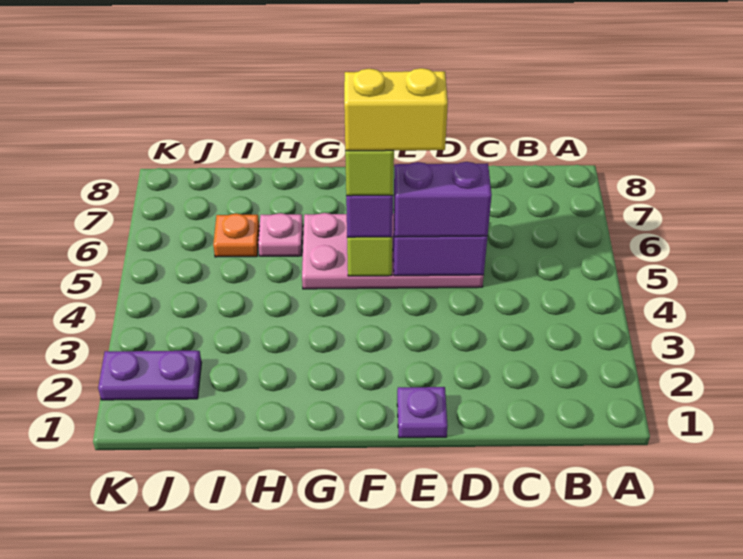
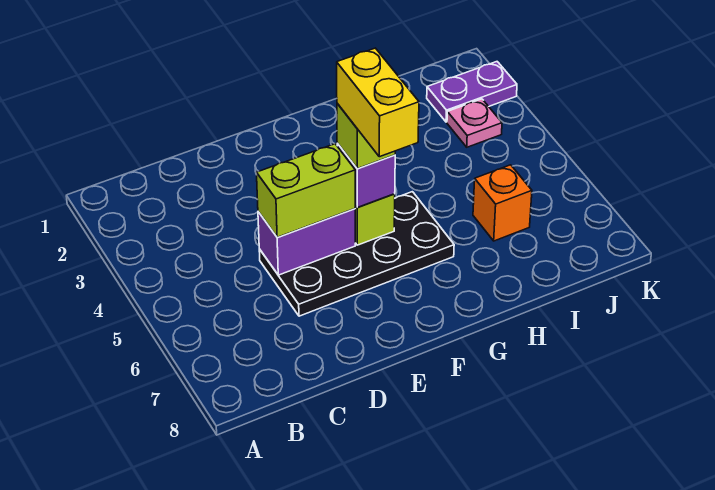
pink 2x4 plate [302,213,484,289] -> black 2x4 plate [259,192,454,316]
purple 1x2 brick [394,162,492,237] -> lime 1x2 brick [257,144,355,237]
purple 1x1 plate [397,387,448,438] -> none
yellow 1x2 brick [344,68,448,151] -> yellow 1x2 brick turned to [337,48,419,157]
pink 1x1 plate [258,213,303,256] -> pink 1x1 plate moved to [447,99,502,147]
orange 1x1 plate [213,214,259,257] -> orange 1x1 brick [473,165,532,241]

